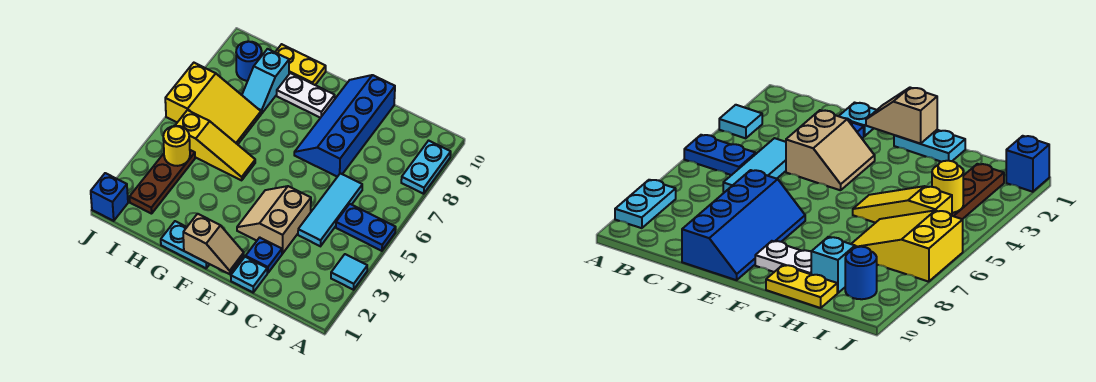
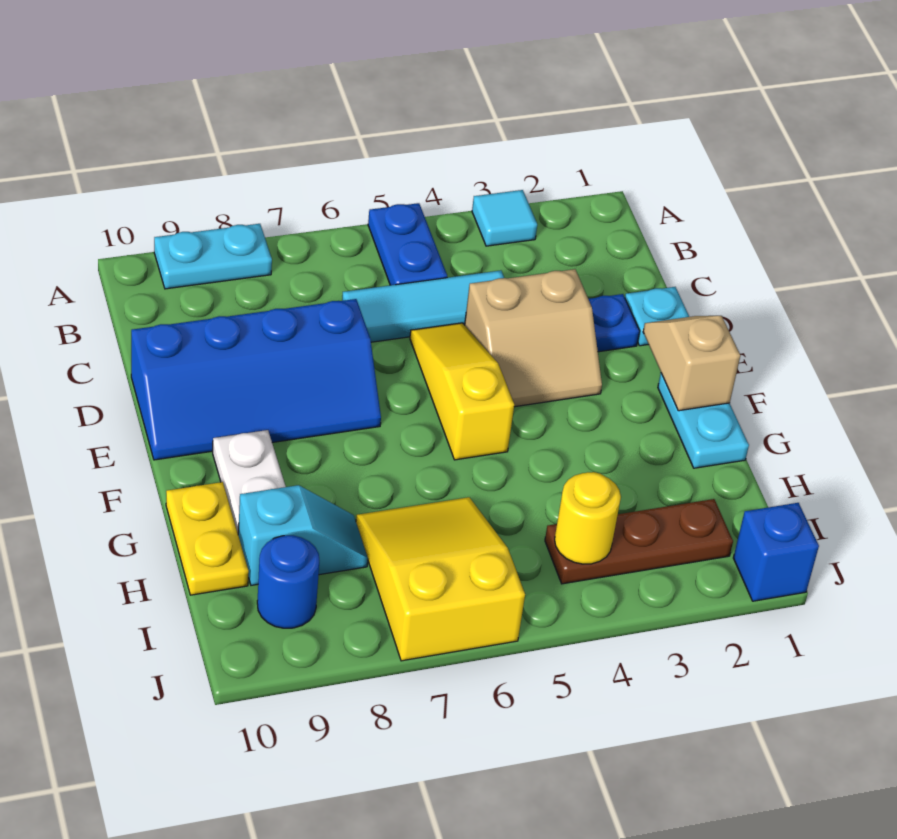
yellow 1x3 slope [175,110,255,180] -> yellow 1x3 slope moved to [410,323,514,460]

